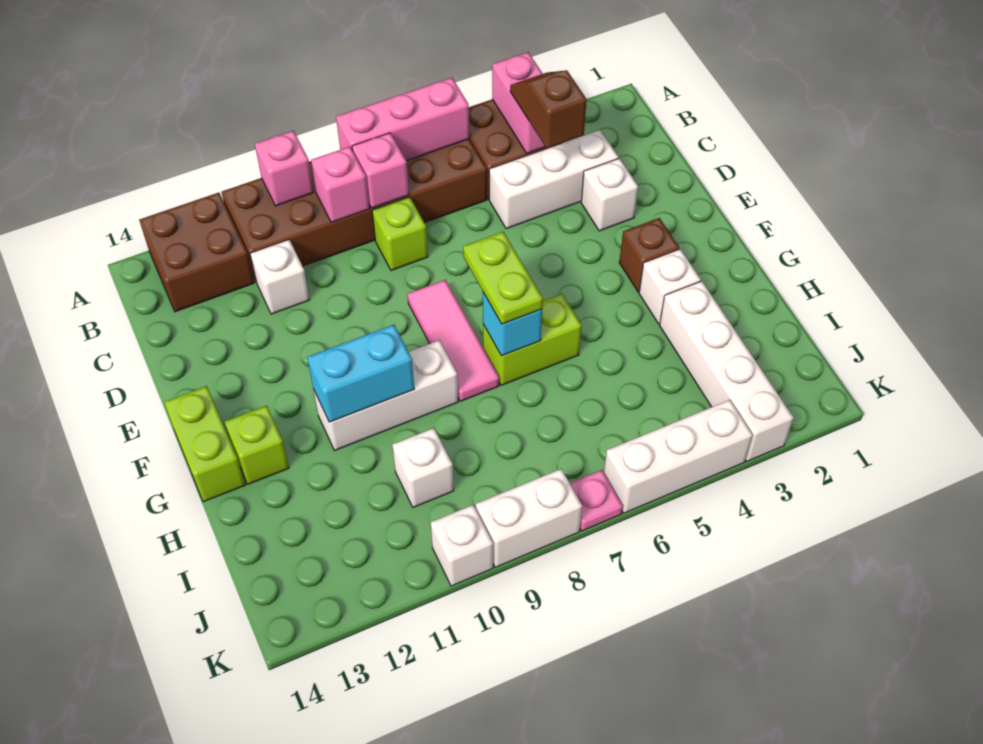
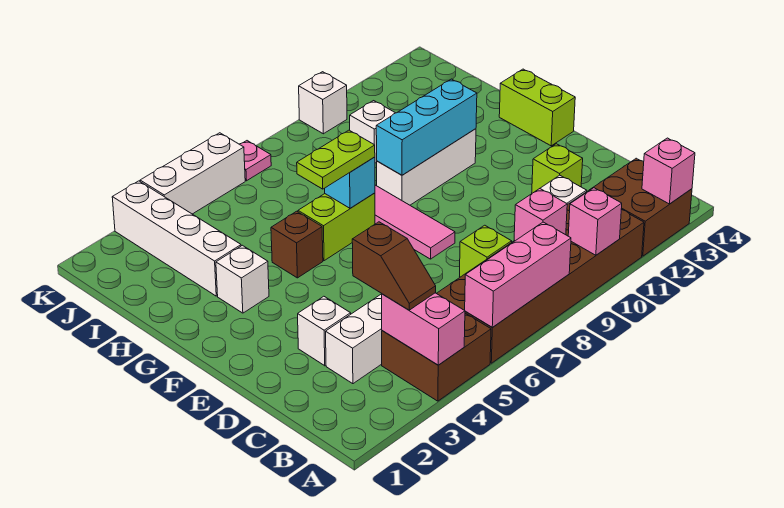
pink 1x1 brick [352,133,409,208] -> pink 1x1 brick moved to [642,138,695,204]
brown 1x1 brick [619,218,679,292] -> brown 1x1 brick moved to [271,211,323,278]
lime 1x2 plate [463,232,543,324] -> lime 1x2 plate turned to [297,130,375,189]
cyan 1x2 brick [307,325,414,422] -> cyan 1x3 brick [376,79,477,175]
lime 1x1 brick [225,406,289,484] -> lime 1x1 brick moved to [532,144,583,193]
white 1x2 brick [476,469,582,567] -> none

